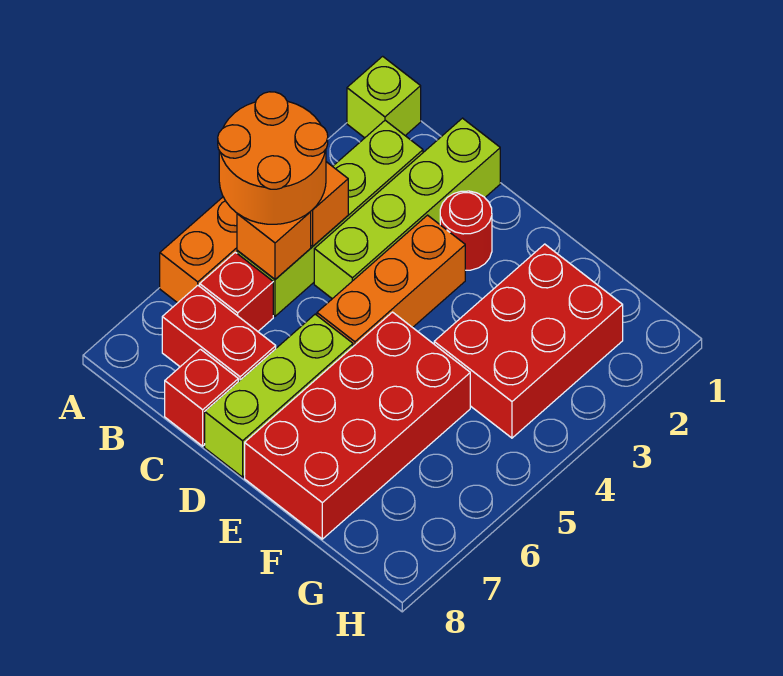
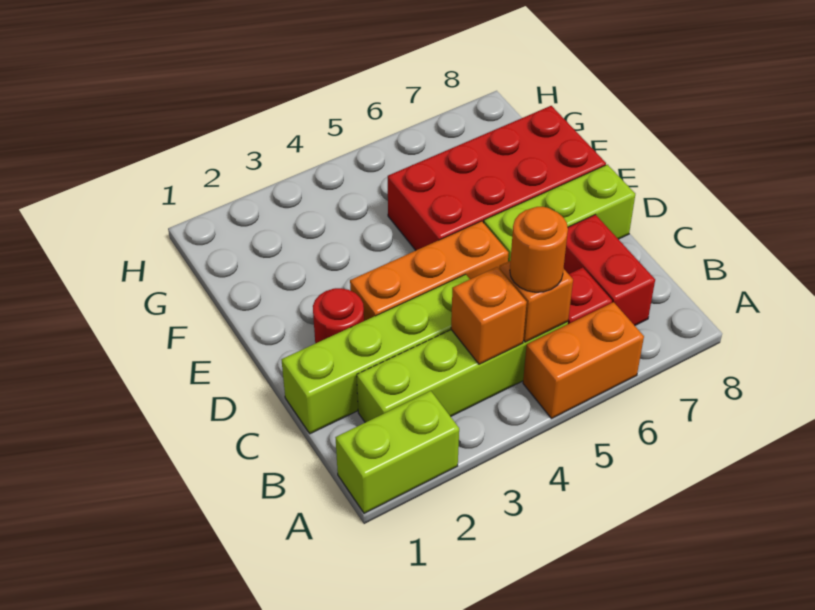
lime 1x1 brick [347,56,421,138] -> lime 1x2 brick [336,391,459,513]
orange 2x2 round brick [218,92,328,224] -> orange 1x1 round brick [510,207,568,292]
red 1x1 brick [165,349,238,446] -> none
red 2x3 brick [434,244,623,438] -> none

